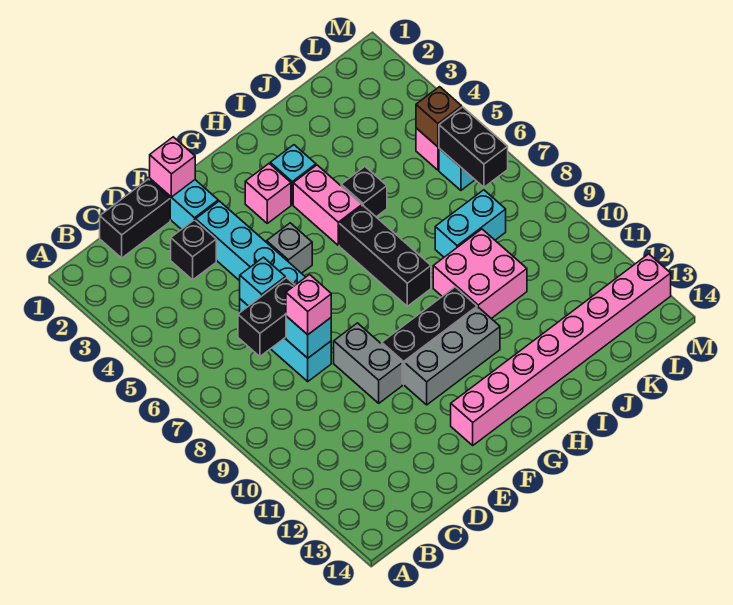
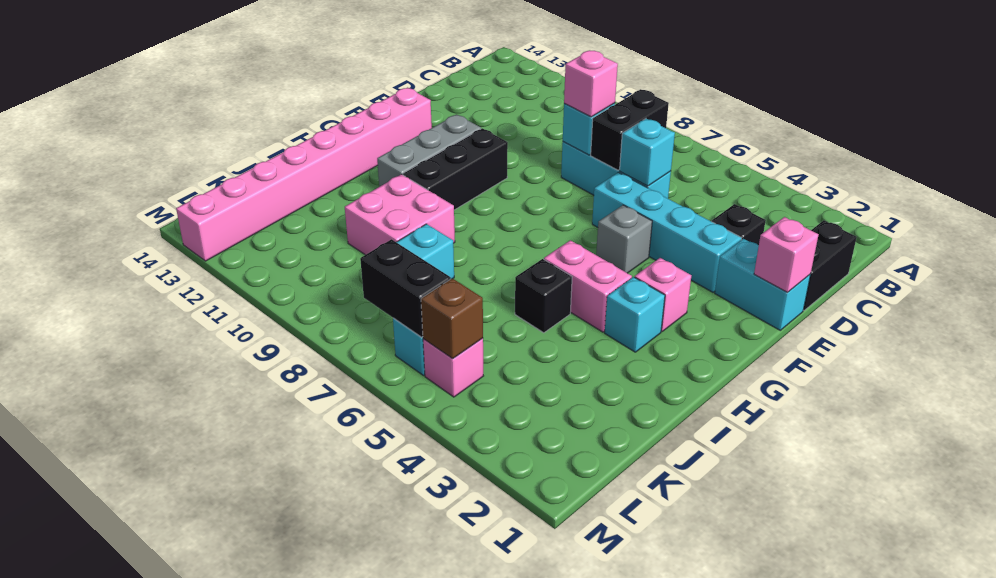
grey 1x2 brick [334,323,402,403] -> none
black 1x3 brick [339,206,431,306] -> none

